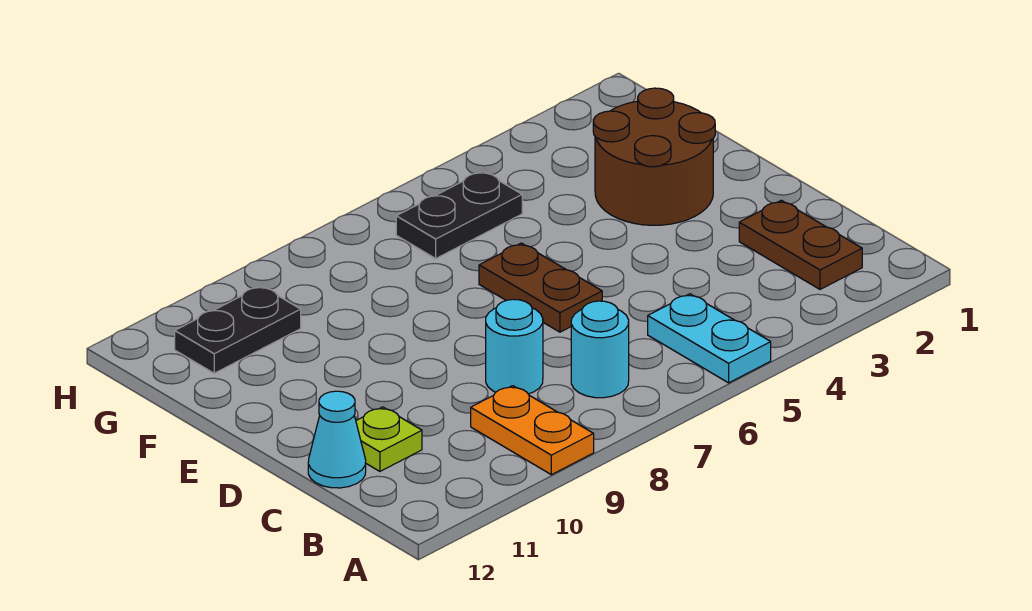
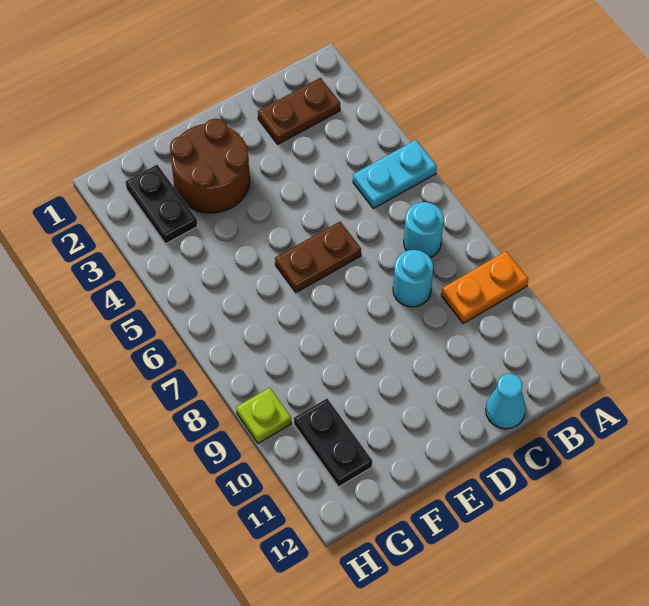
lime 1x1 plate [356,407,422,471] -> lime 1x1 plate moved to [236,387,291,443]
black 1x2 plate [396,171,522,258] -> black 1x2 plate moved to [125,165,197,244]

